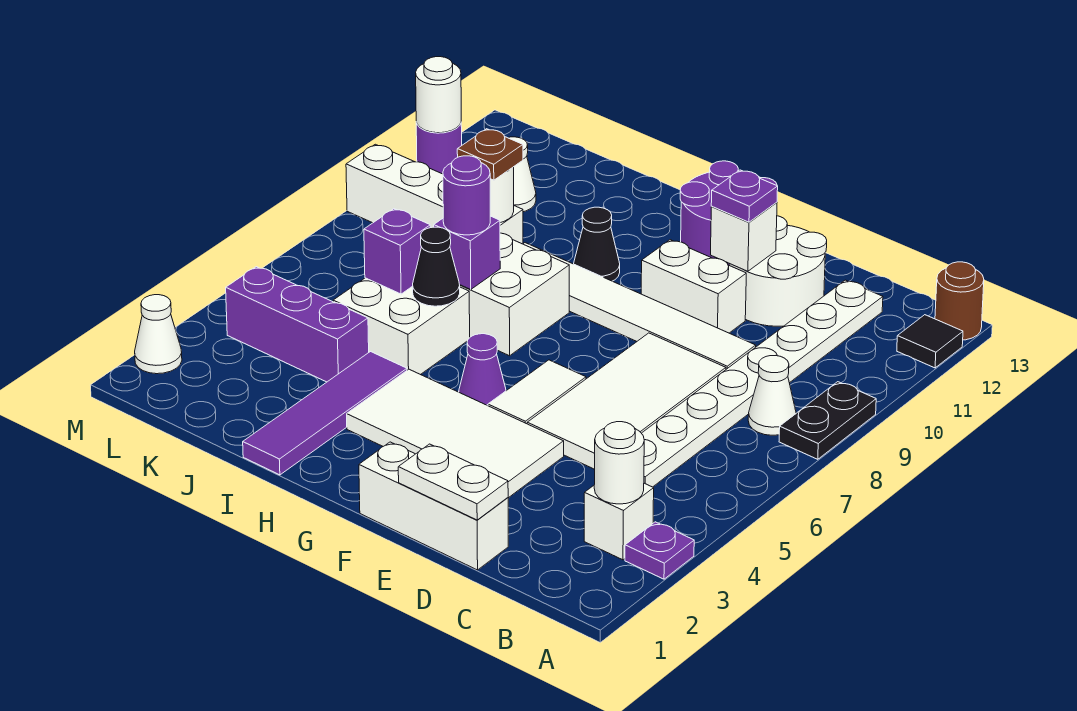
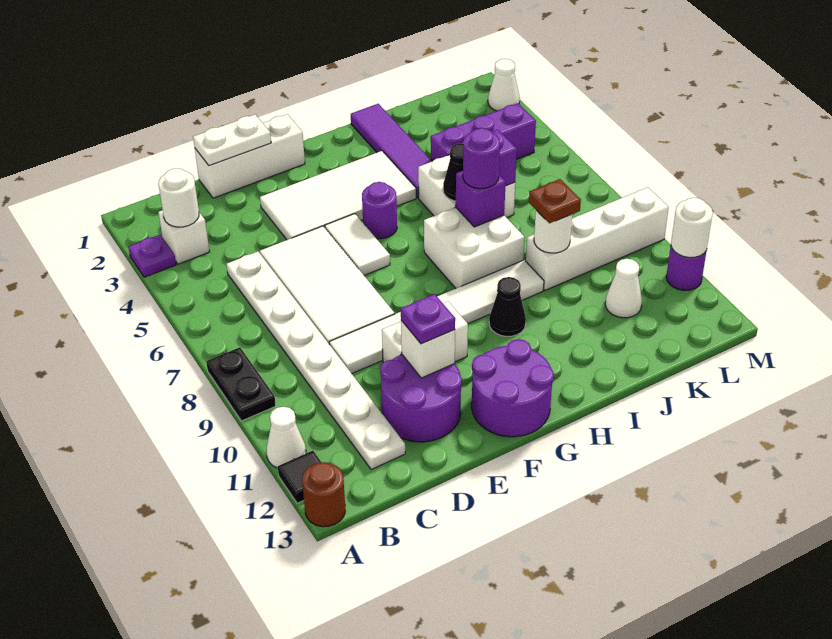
white 1x1 cone [748,356,796,435] -> white 1x1 cone moved to [267,407,306,468]
white 2x2 round brick [729,216,827,326] -> purple 2x2 round brick [380,354,462,442]
purple 1x1 cone [459,334,506,406] -> purple 1x1 round brick [362,182,397,239]

